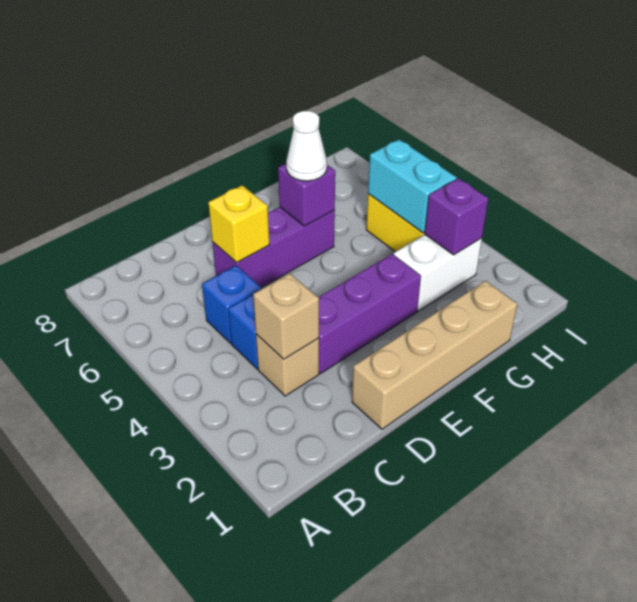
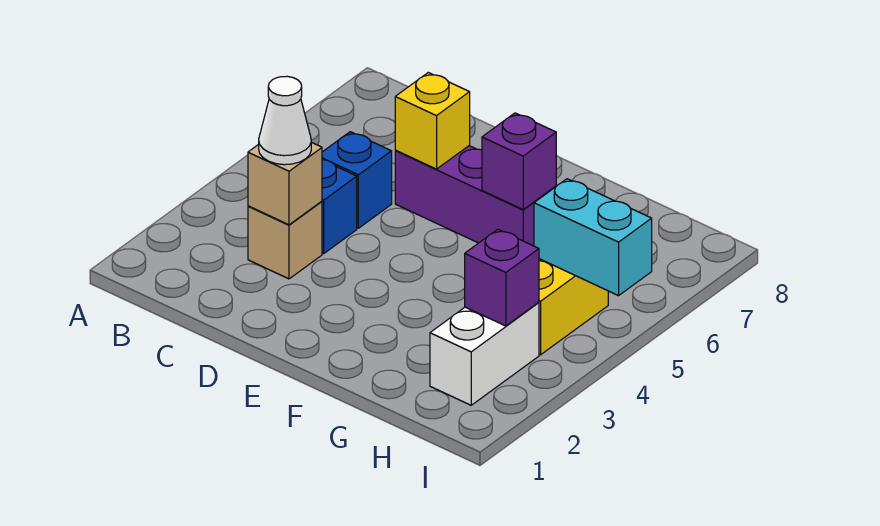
tan 1x4 brick [352,281,517,429] -> none
purple 1x3 brick [318,254,421,373] -> none
white 1x1 cone [286,111,327,181] -> white 1x1 cone moved to [259,76,311,165]
white 1x2 brick [394,235,482,311] -> white 1x2 brick turned to [430,302,539,405]
cyan 1x2 brick [368,139,457,233] -> cyan 1x2 brick turned to [534,179,652,296]

